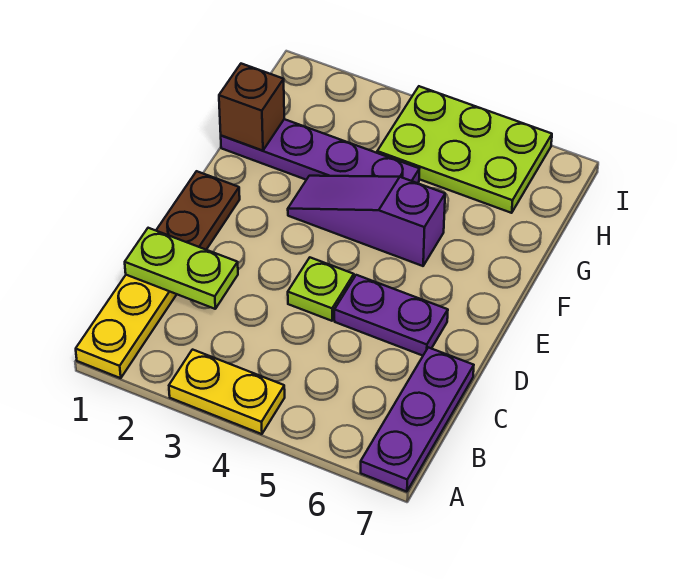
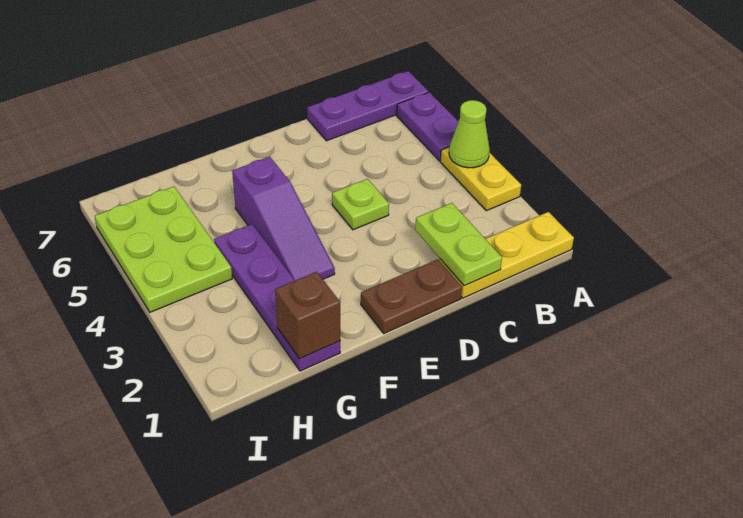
none -> lime 1x1 cone [449,100,490,168]
purple 1x2 plate [334,275,448,356] -> purple 1x2 plate moved to [397,92,459,161]

